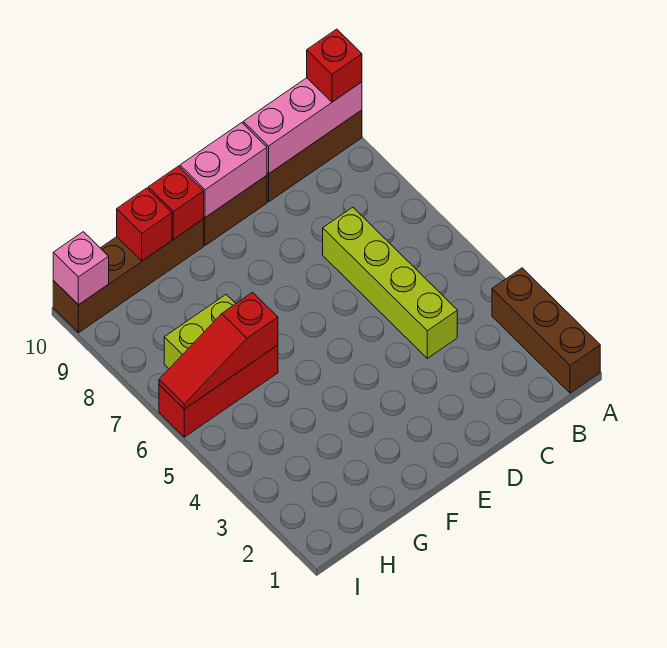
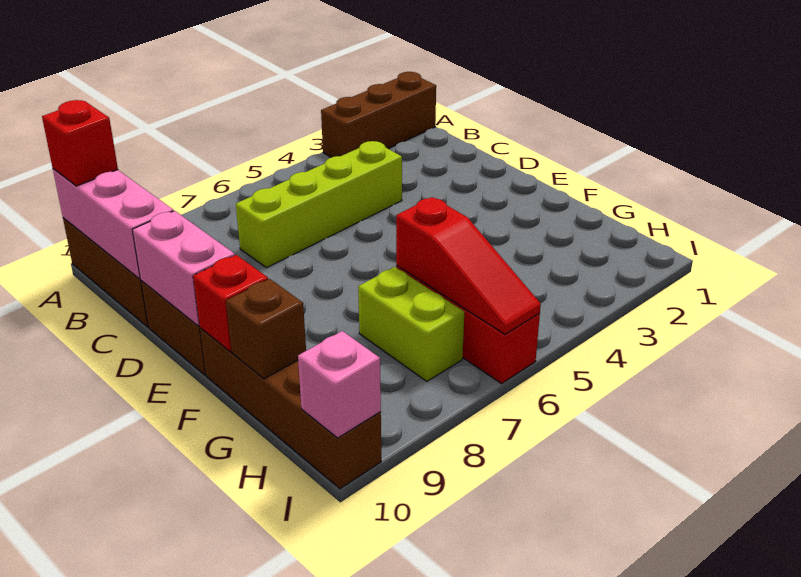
red 1x1 brick [117,188,172,261] -> brown 1x1 brick [226,279,306,379]

